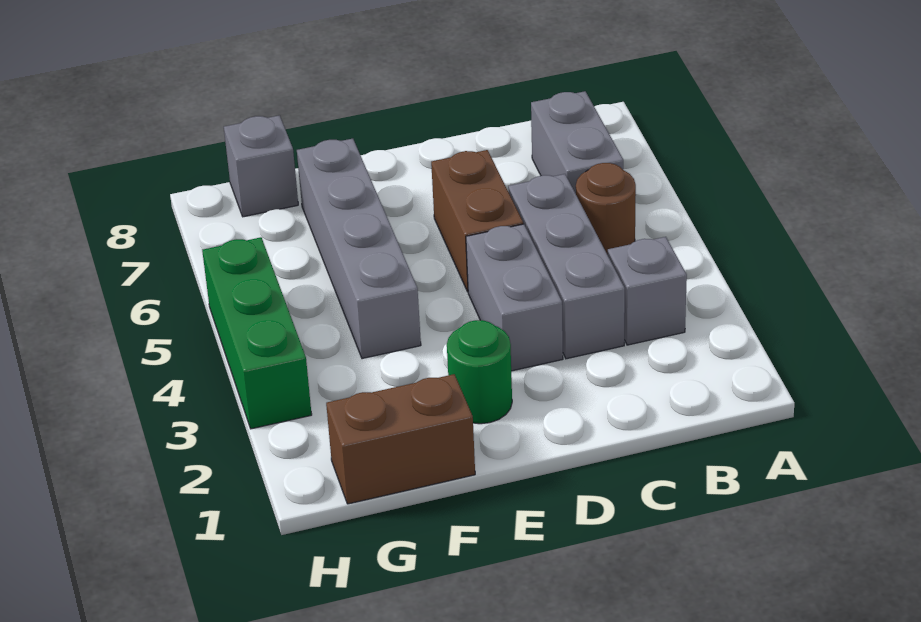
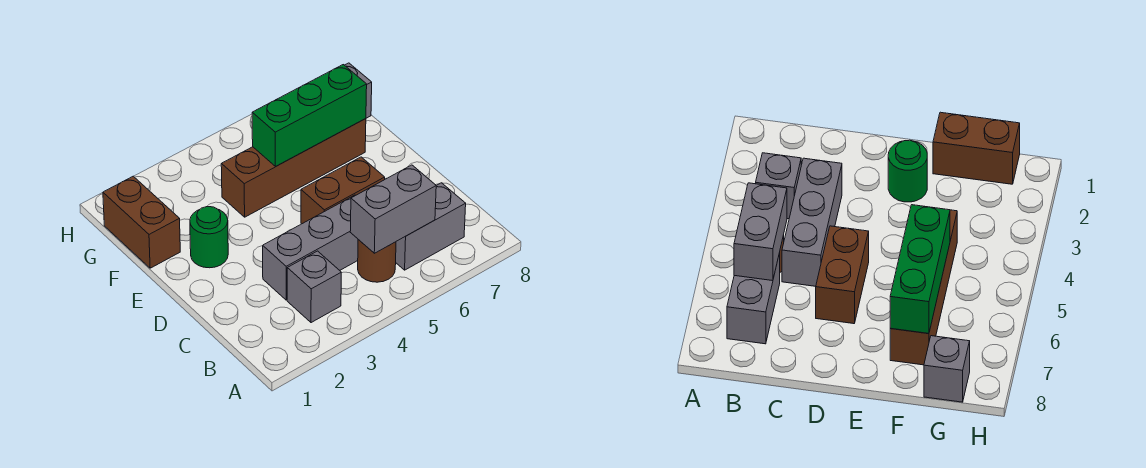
grey 1x2 brick [466,224,563,371] -> grey 1x2 brick moved to [350,165,436,253]
grey 1x4 brick [297,139,421,359] -> brown 1x4 brick [221,119,366,217]
green 1x3 brick [202,237,312,429] -> green 1x3 brick moved to [252,65,367,166]

